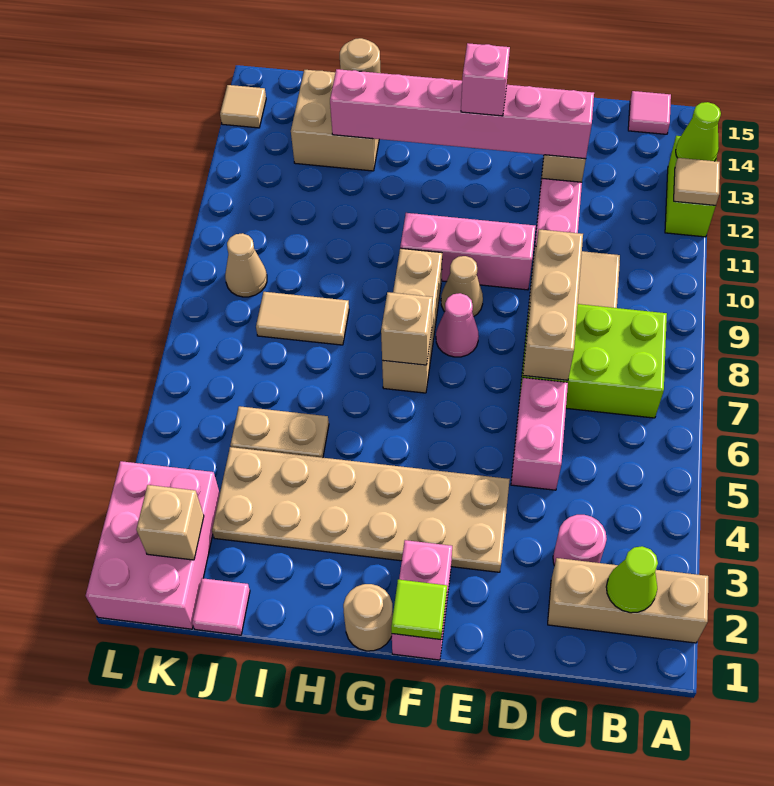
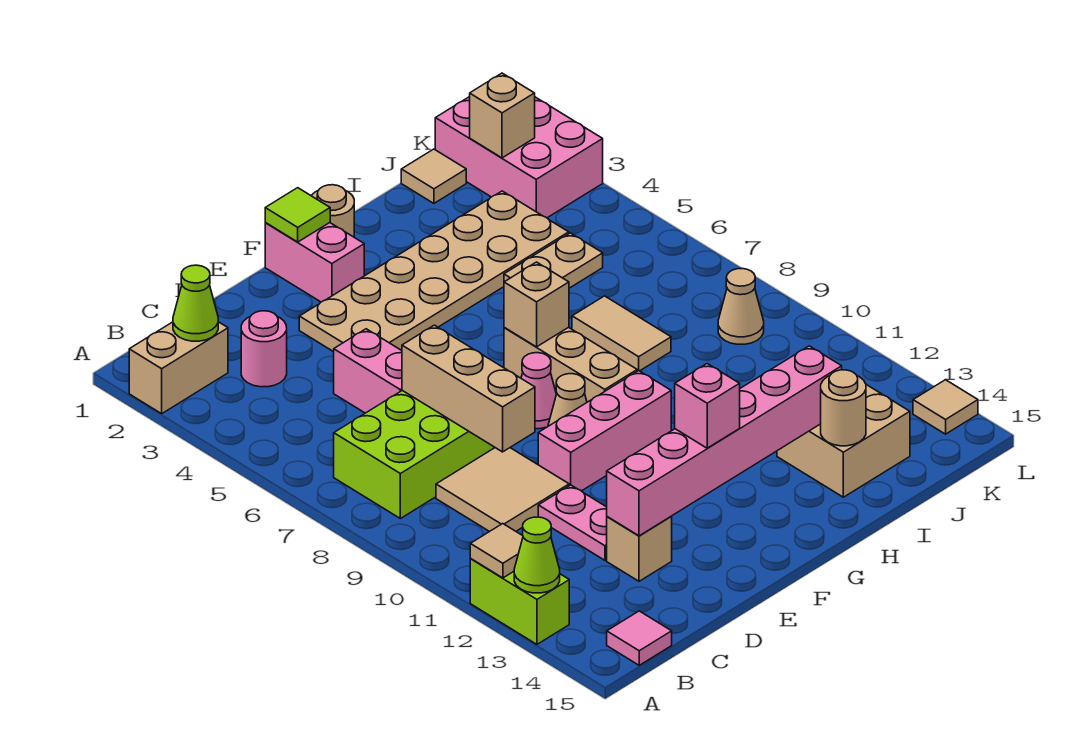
tan 1x3 brick [548,558,708,643] -> tan 1x2 brick [129,322,228,414]
tan 1x2 tile [256,292,349,345] -> tan 1x2 tile turned to [572,296,671,371]
pink 1x1 tile [192,578,250,635] -> tan 1x1 tile [401,149,466,203]

